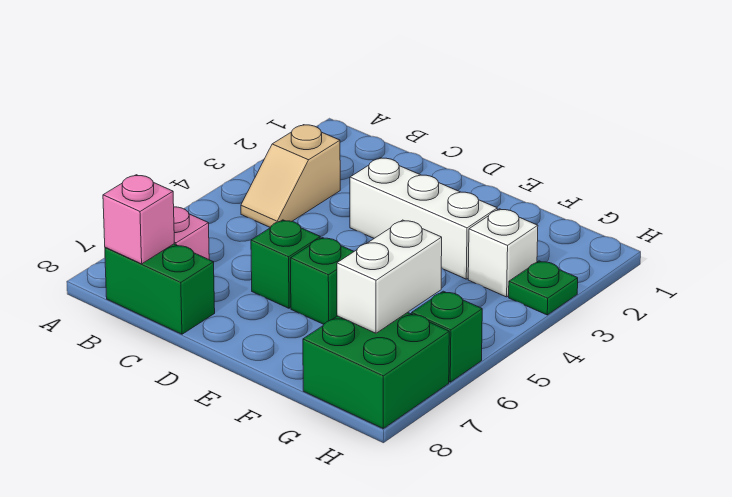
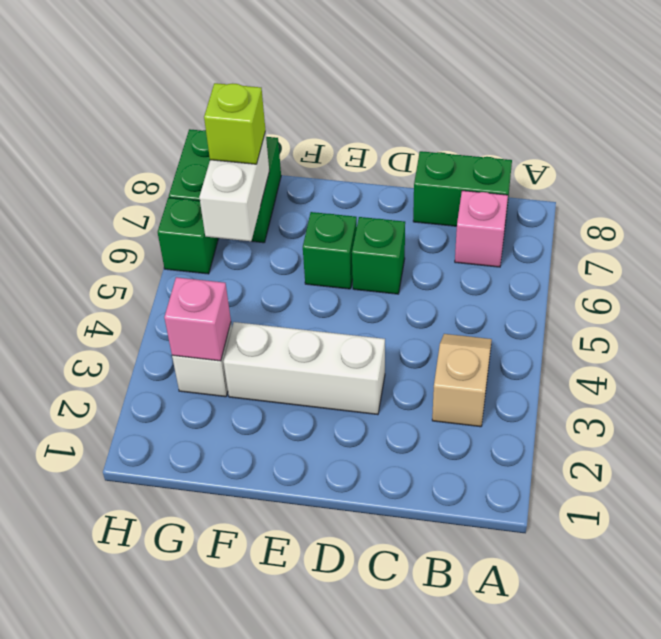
pink 1x1 brick [103,175,174,264] -> pink 1x1 brick moved to [164,277,231,361]
none -> lime 1x1 brick [204,83,266,164]
green 1x1 plate [509,261,578,315] -> none

